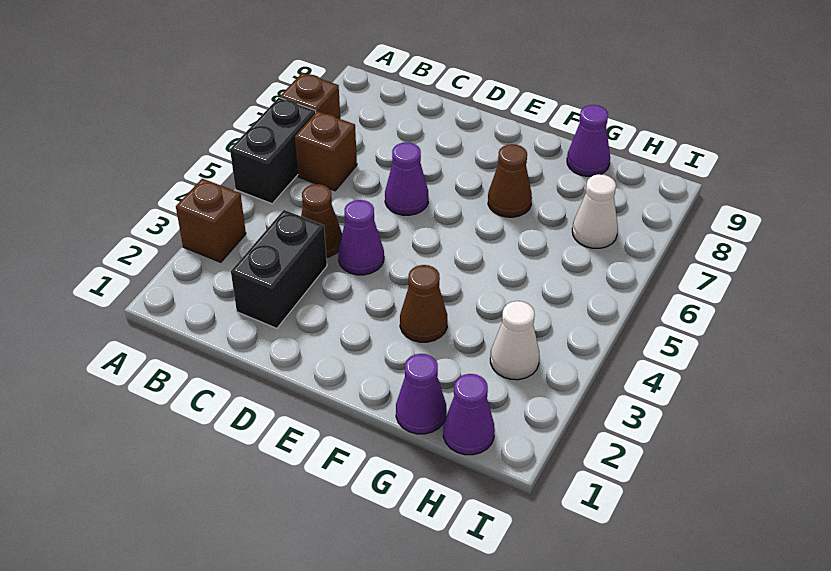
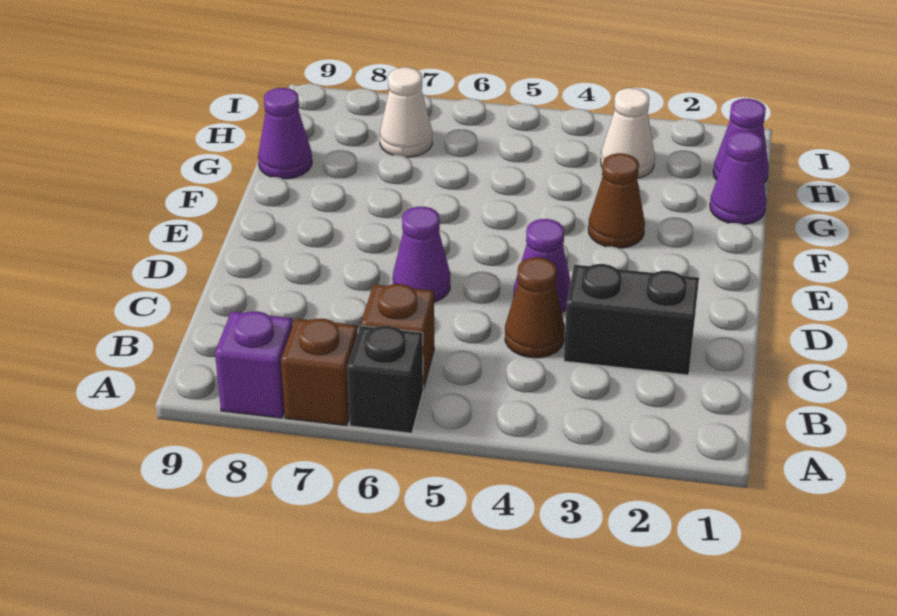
brown 1x1 brick [176,179,246,262] -> none
black 1x2 brick [230,98,316,204] -> black 1x1 brick [347,326,423,433]
none -> purple 1x1 brick [215,311,293,418]
brown 1x1 cone [488,144,532,217] -> none

